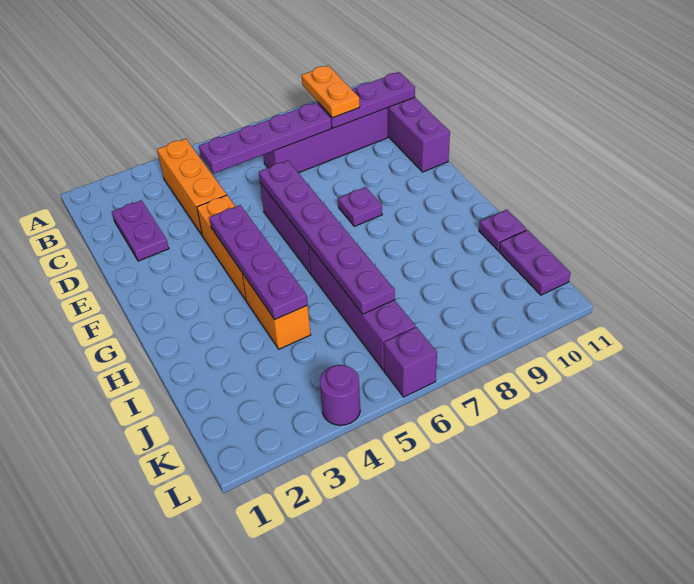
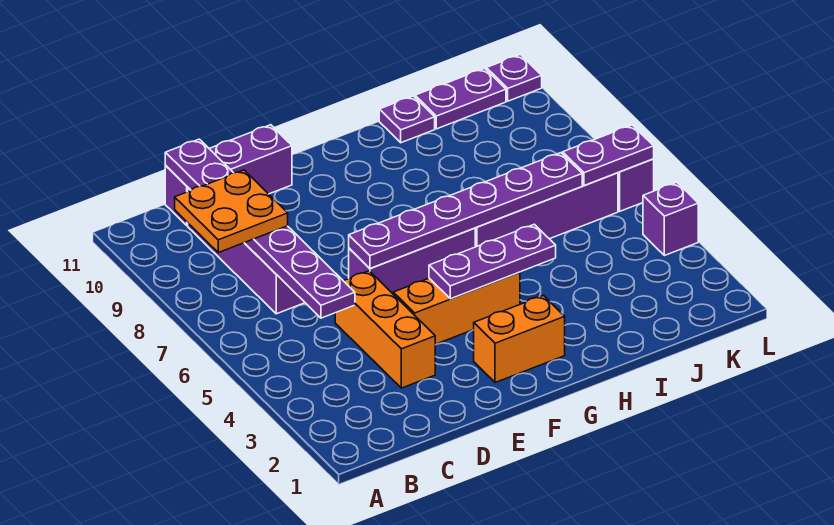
orange 1x3 brick [157,139,227,235] -> orange 1x3 brick turned to [335,271,435,388]
orange 1x2 plate [302,66,360,118] -> orange 2x2 plate [175,170,288,253]
purple 1x2 plate [112,200,169,261] -> purple 1x2 plate moved to [563,125,654,185]
purple 1x4 plate [209,205,308,319] -> purple 1x3 plate [429,224,556,299]
purple 1x1 plate [338,187,382,226] -> purple 1x1 plate moved to [486,55,542,101]
orange 1x2 brick [242,273,311,349] -> orange 1x2 brick moved to [474,296,565,383]
purple 1x1 round brick [320,365,360,425] -> purple 1x1 brick [643,182,698,256]

